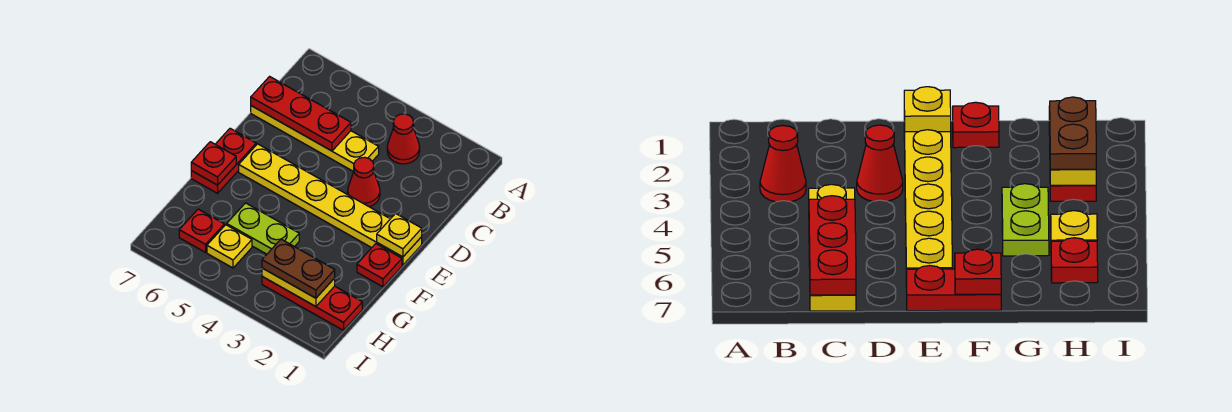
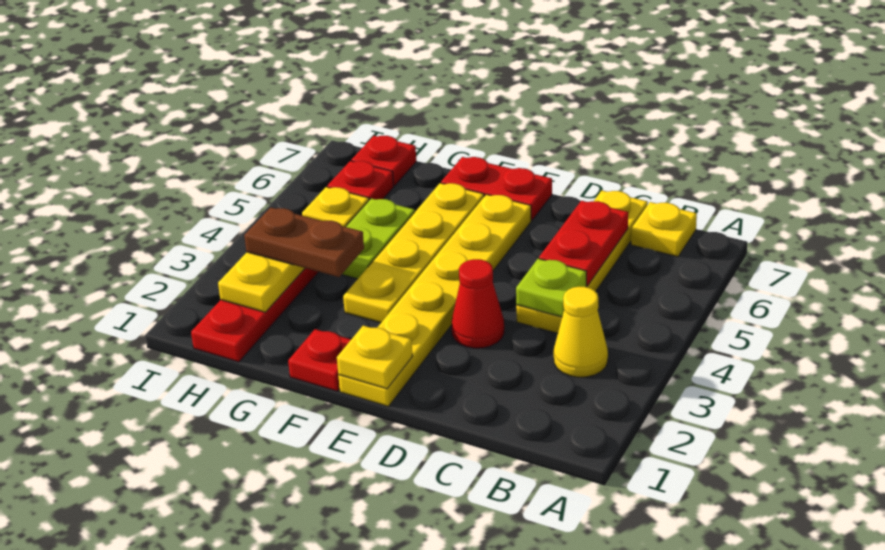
red 1x1 cone [387,114,420,164] -> yellow 1x1 cone [554,287,608,377]
none -> yellow 1x1 plate [631,202,697,257]
none -> lime 1x1 plate [516,259,586,317]
red 1x3 plate [251,76,351,151] -> red 1x2 plate [539,201,628,286]
none -> yellow 1x4 plate [343,183,484,323]
red 1x1 plate [191,142,236,185] -> red 1x1 plate moved to [352,136,416,186]
brown 1x2 plate [262,239,335,298] -> brown 1x2 plate turned to [244,208,364,277]

